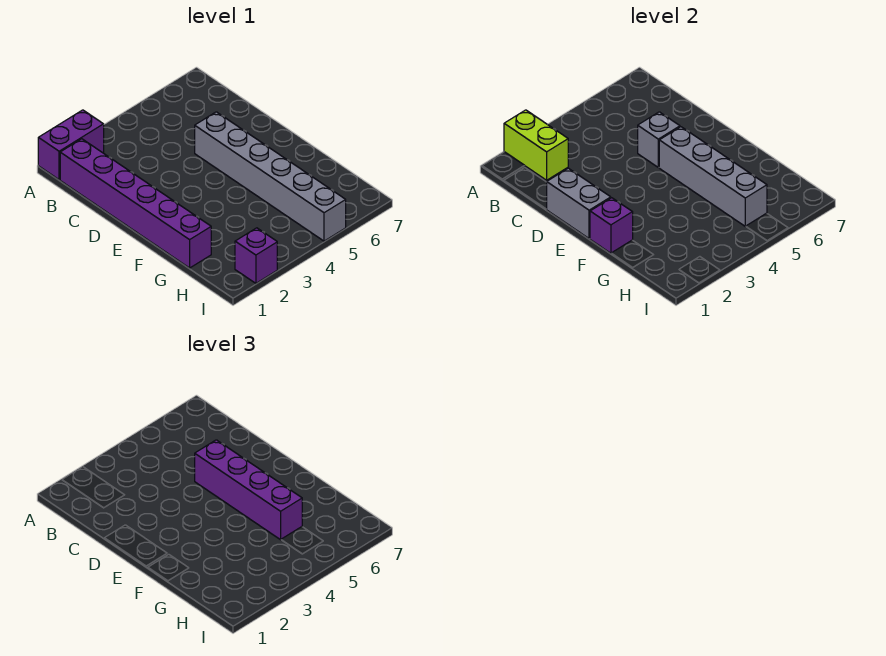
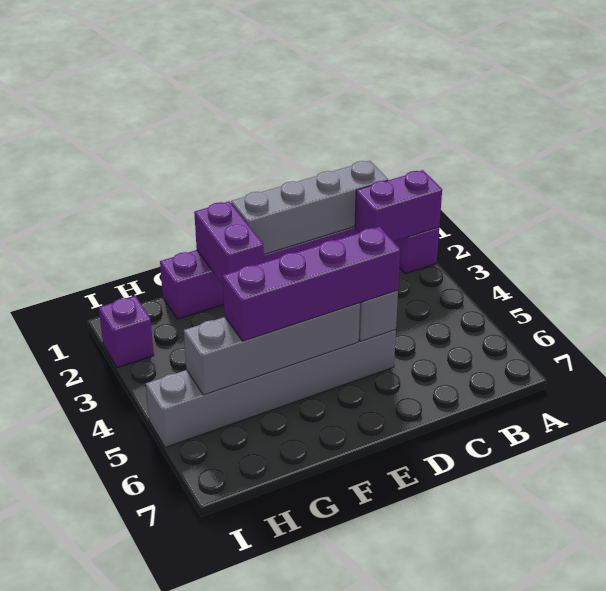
lime 1x2 brick [504,110,568,180] -> purple 1x2 brick [355,170,442,242]
grey 1x2 brick [547,168,611,238] -> grey 1x4 brick [231,161,388,255]
purple 1x1 brick [590,198,633,253] -> purple 1x2 brick [194,201,264,285]

